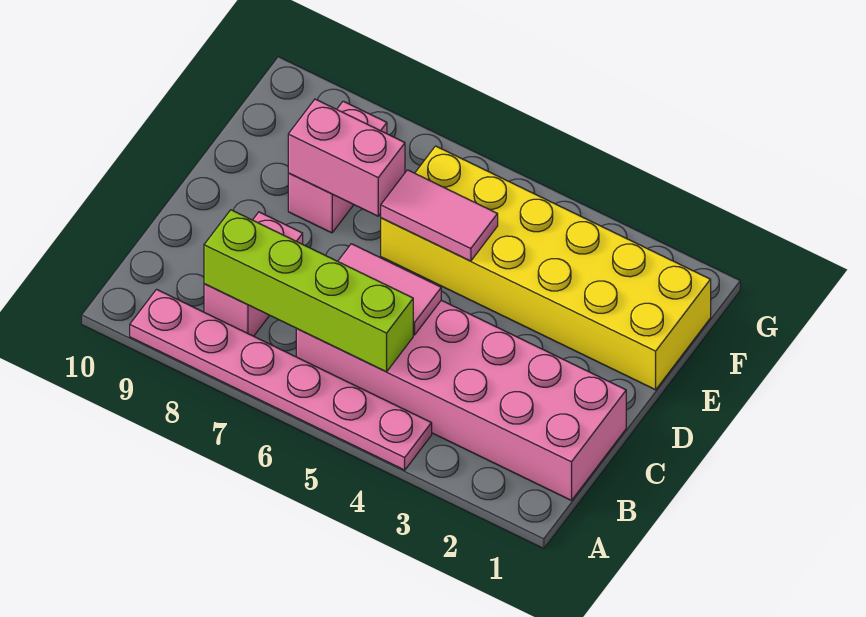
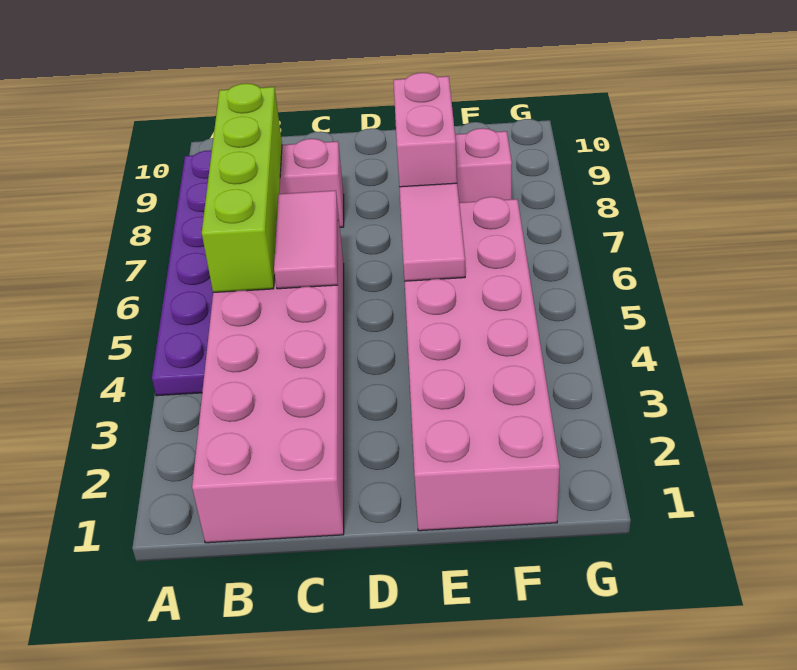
pink 1x6 plate [130,289,432,470] -> purple 1x6 plate [152,150,213,396]
yellow 2x6 brick [381,146,711,390] -> pink 2x6 brick [405,197,560,531]

